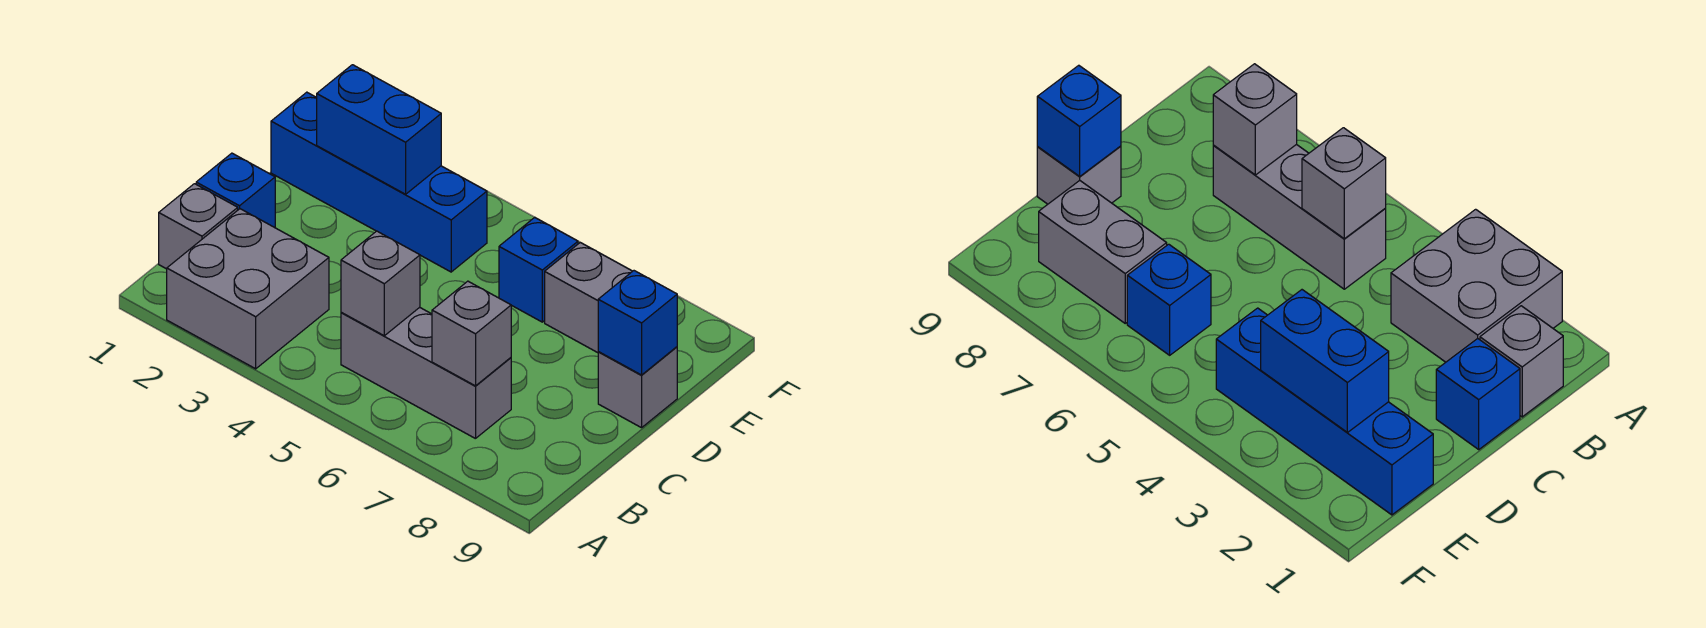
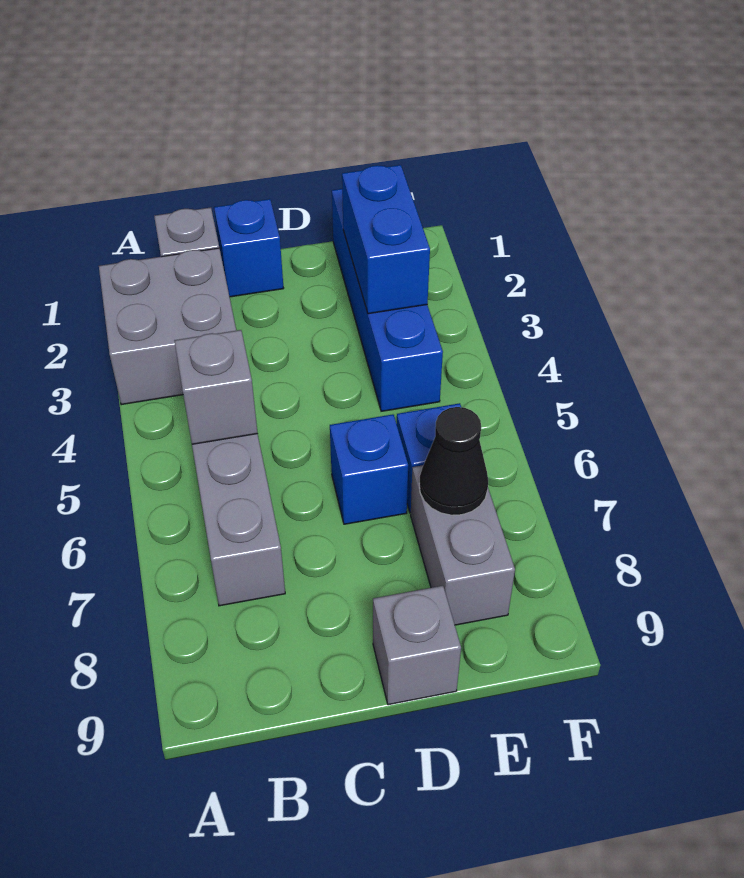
grey 1x1 brick [432,281,511,386] -> none
blue 1x1 brick [598,271,677,375] -> blue 1x1 brick moved to [330,414,408,524]
none -> black 1x1 cone [419,407,488,515]

